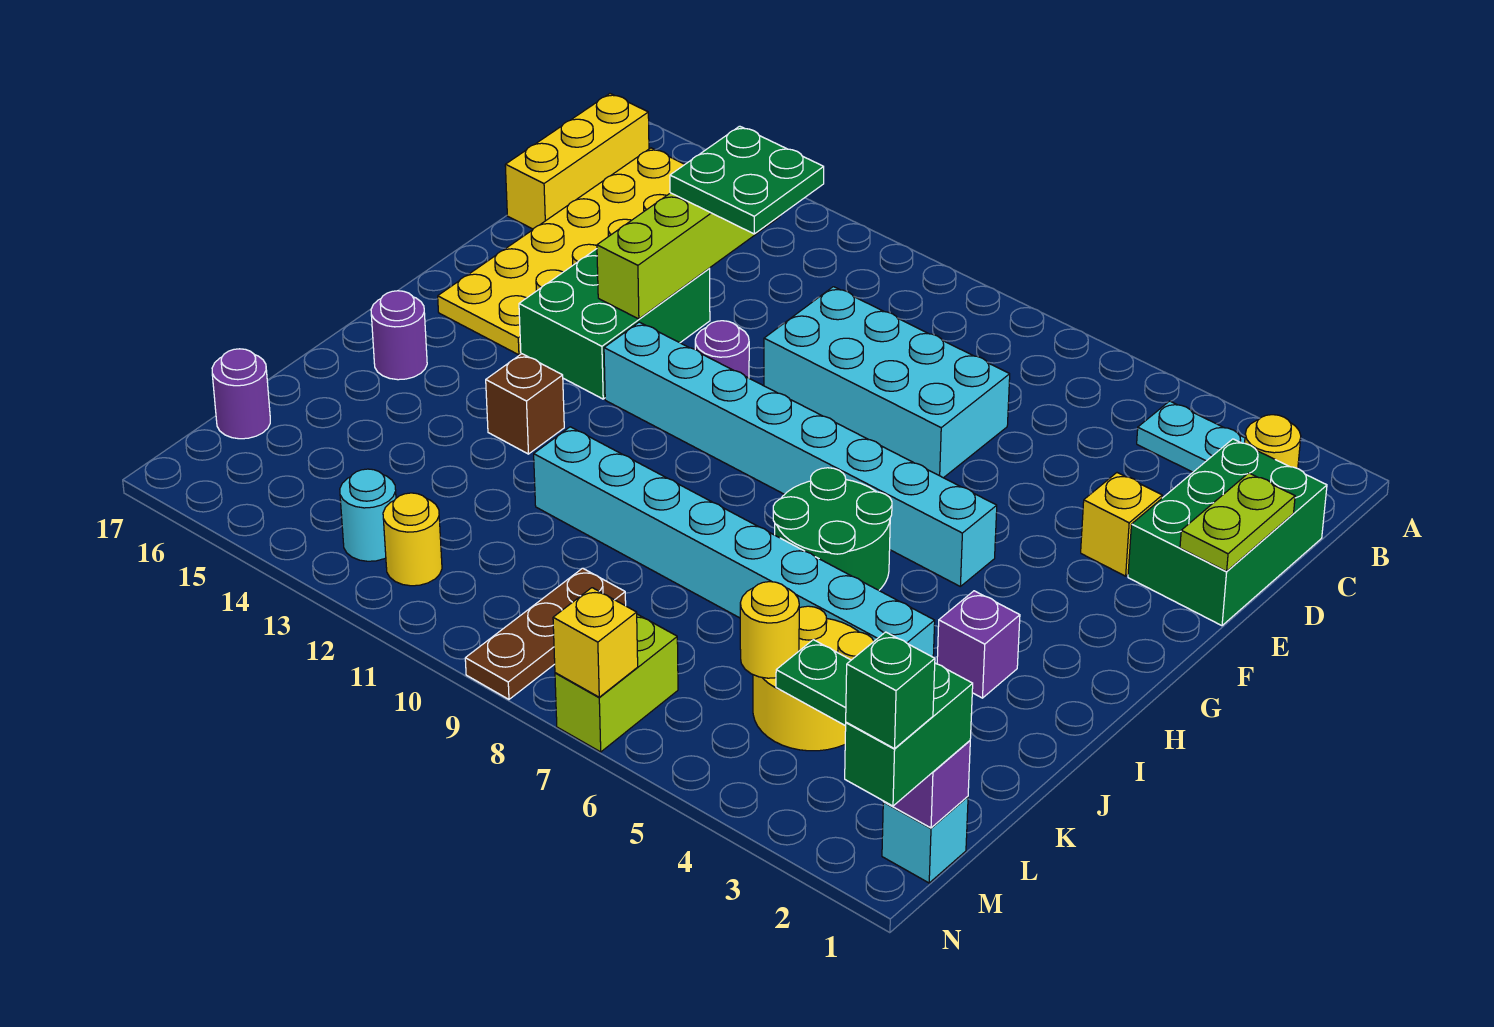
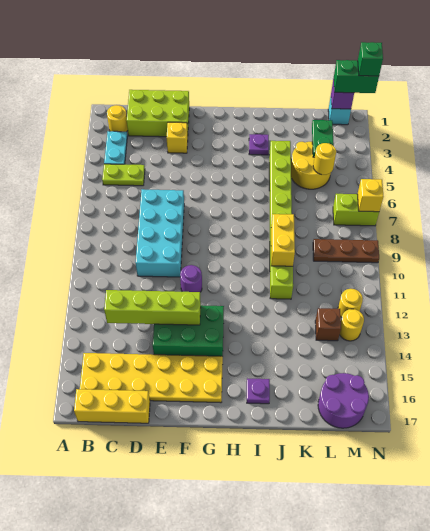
green 2x3 brick [1128,439,1327,626] -> lime 2x3 brick [127,90,189,137]
green 2x2 plate [670,126,824,234] -> none
lime 1x2 plate [1180,473,1295,571] -> lime 1x2 plate moved to [102,164,145,186]
cyan 1x8 brick [604,322,997,586] -> none
green 2x2 round brick [773,468,892,590] -> none
purple 1x1 brick [937,591,1020,698] -> purple 1x1 plate [249,134,269,155]
brown 1x1 brick [486,354,564,454] -> brown 1x1 brick moved to [315,308,341,341]
purple 1x1 round brick [371,291,427,380] -> purple 1x1 plate [247,379,270,404]
cyan 1x8 brick [534,427,935,657] -> lime 1x8 brick [269,141,293,299]
none -> yellow 1x2 brick [271,214,295,266]
purple 1x1 round brick [212,349,270,439] -> purple 2x2 round brick [318,373,369,428]
cyan 1x1 round brick [340,469,396,561] -> yellow 1x1 round brick [340,309,364,341]

